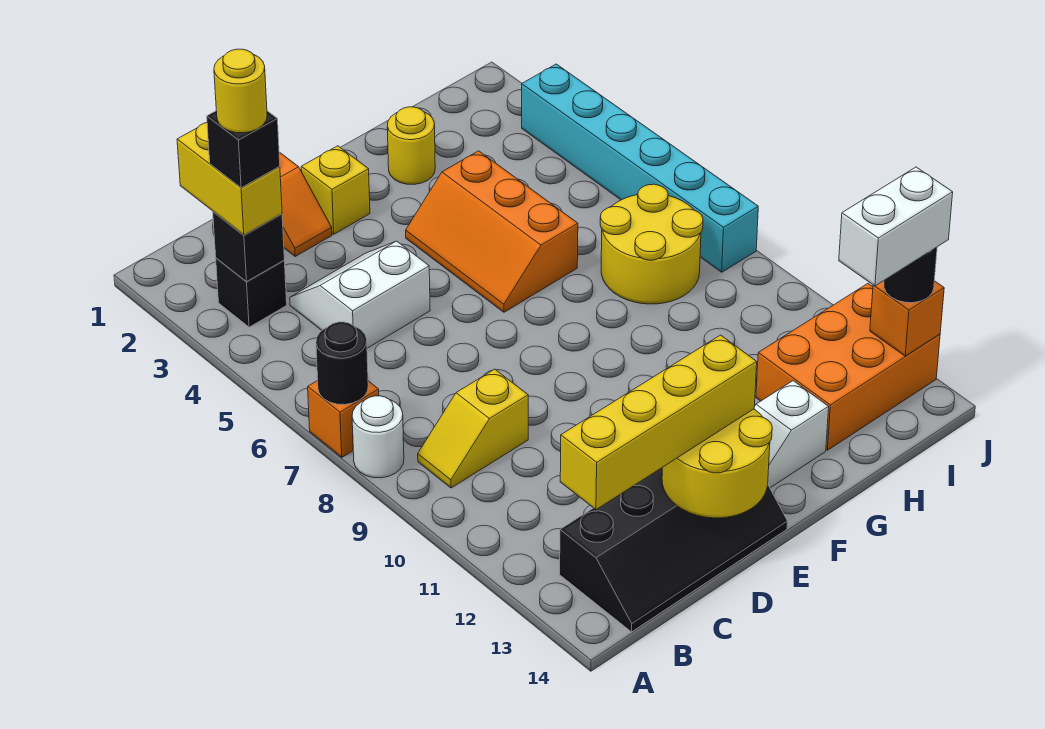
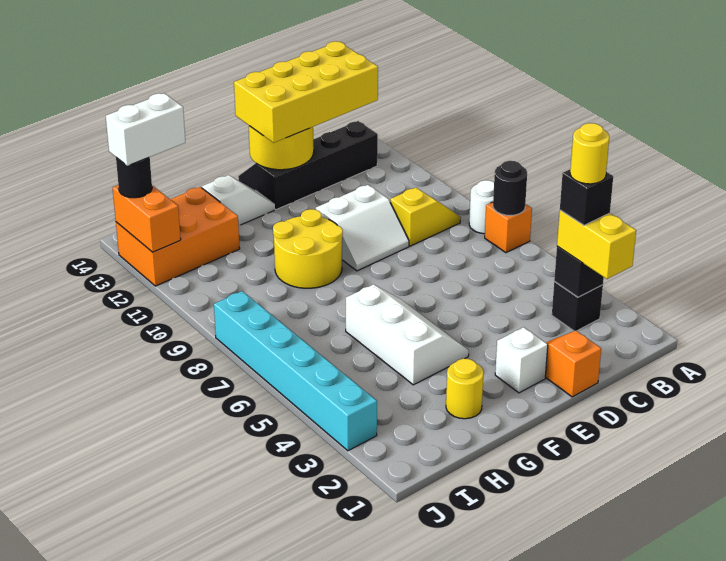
yellow 1x4 brick [560,335,757,510] -> yellow 2x4 brick [234,41,378,143]
white 2x2 slope [290,241,430,348] -> white 2x2 slope moved to [316,185,409,271]
yellow 1x1 brick [301,146,370,234] -> white 1x1 brick [495,327,548,393]
orange 2x3 slope [406,151,578,312] -> white 2x3 slope [346,284,469,385]
yellow 2x2 round brick [600,184,703,304] -> yellow 2x2 round brick moved to [273,209,343,288]
orange 1x1 brick [870,281,944,356] -> orange 1x2 brick [113,185,181,252]

